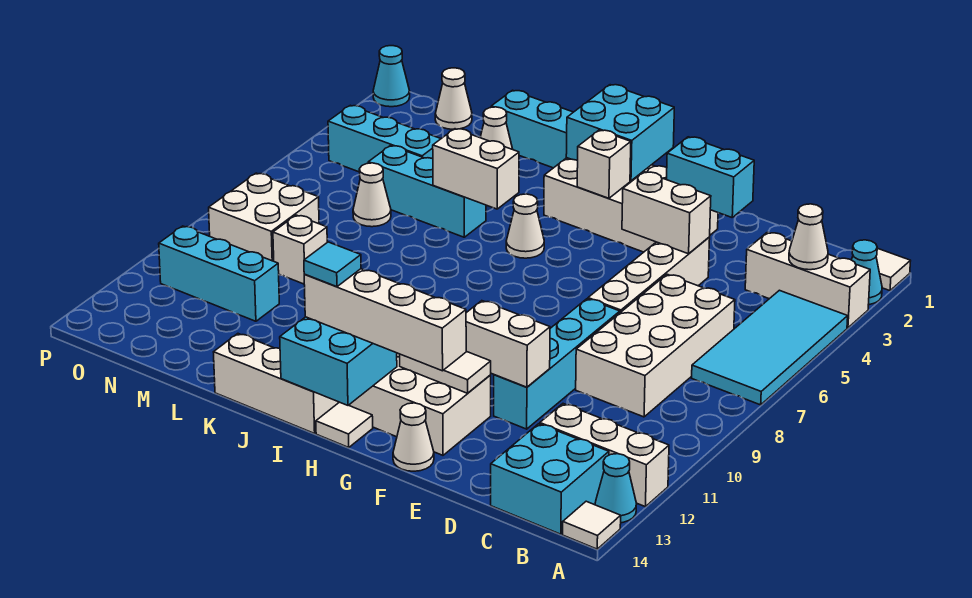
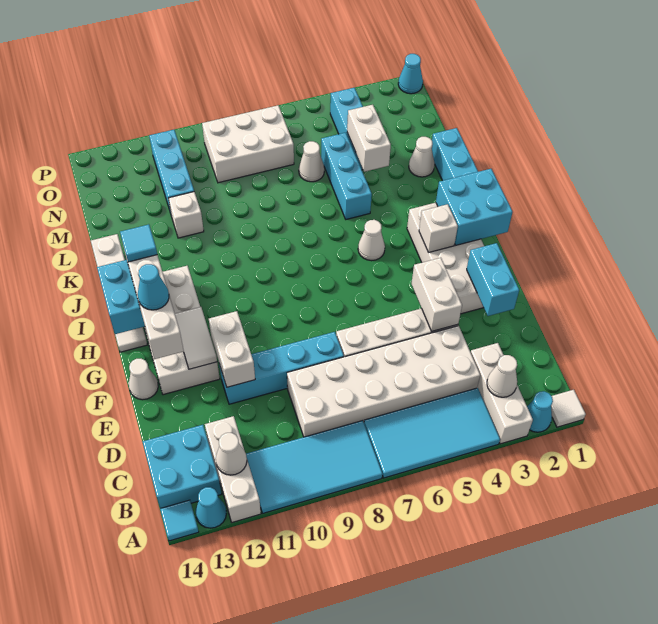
none -> cyan 2x4 tile [246,421,382,513]
white 1x1 tile [563,501,621,549] -> cyan 1x1 tile [160,500,199,541]
white 2x4 brick [576,274,735,417] -> white 2x6 brick [287,326,480,437]
none -> cyan 1x1 cone [138,264,169,310]
white 1x2 brick [433,129,519,209] -> white 1x2 brick moved to [347,105,391,172]
white 1x1 brick [273,215,327,284] -> white 1x1 brick moved to [168,192,204,238]
white 1x1 cone [435,68,472,129] -> white 1x1 cone moved to [216,433,247,475]
white 2x2 brick [209,173,319,261] -> white 2x3 brick [202,105,294,183]

